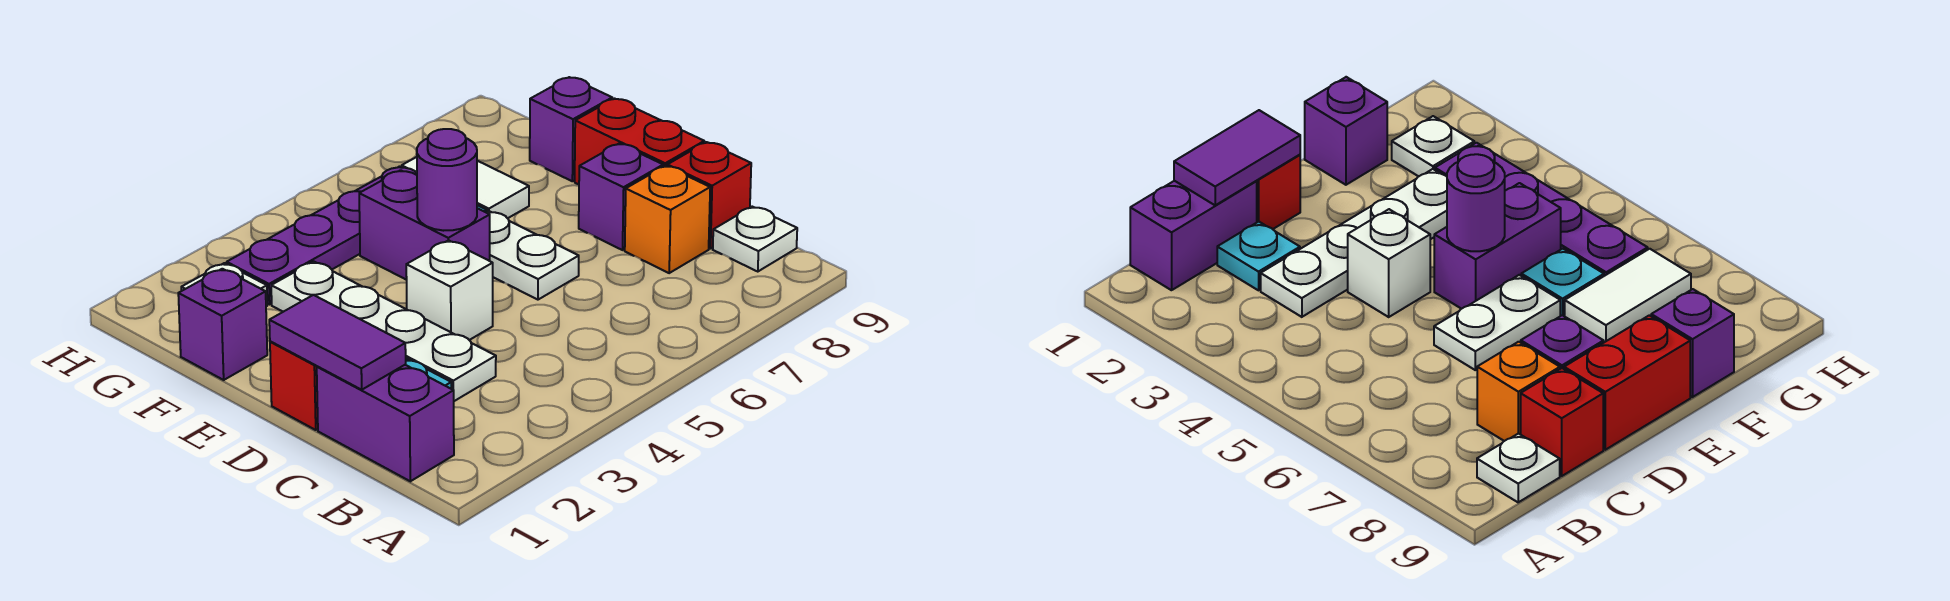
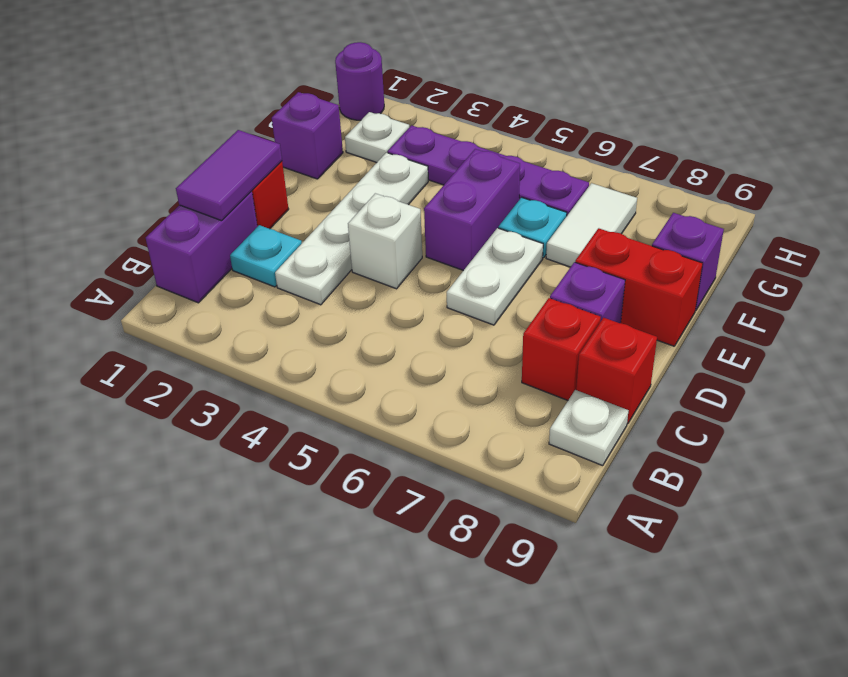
orange 1x1 brick [625,166,710,273] -> red 1x1 brick [522,298,601,400]
red 1x2 brick [575,99,704,184] -> red 1x2 brick turned to [575,228,703,346]
purple 1x1 round brick [417,129,477,231] -> purple 1x1 round brick moved to [335,42,384,120]

